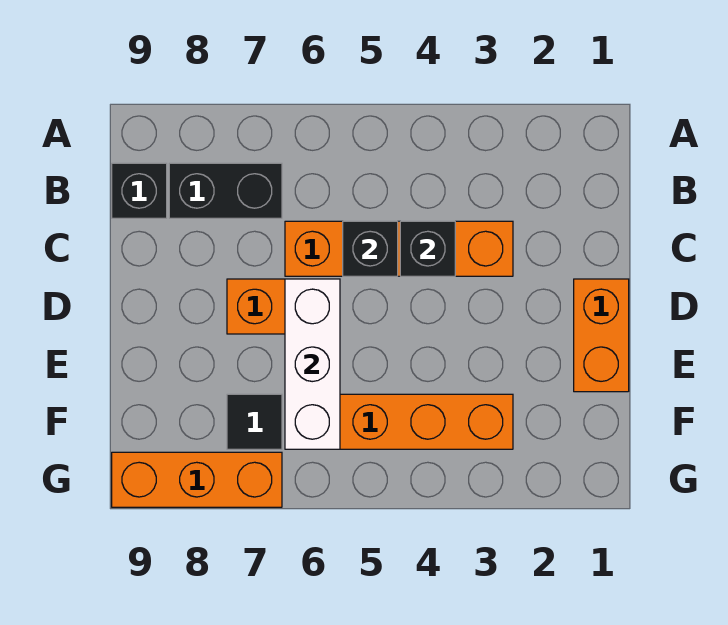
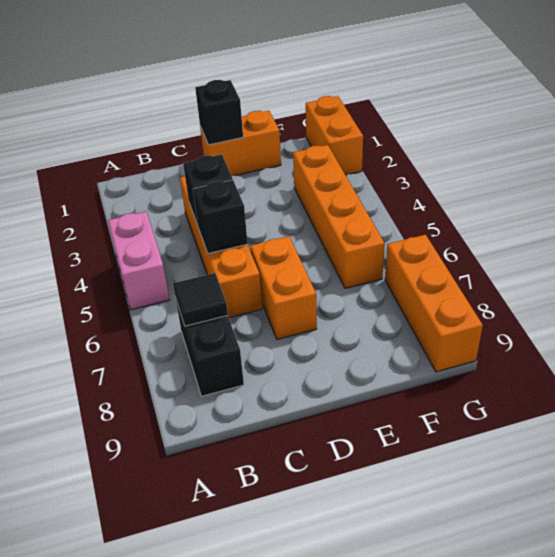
none -> pink 1x2 brick [108,211,170,310]
black 1x1 brick [112,163,167,218] -> black 1x1 brick moved to [195,80,243,145]
white 1x3 brick [285,279,340,449] -> none
black 1x1 tile [227,394,282,449] -> black 1x1 tile moved to [173,273,228,326]
none -> orange 1x2 brick [306,96,363,175]

